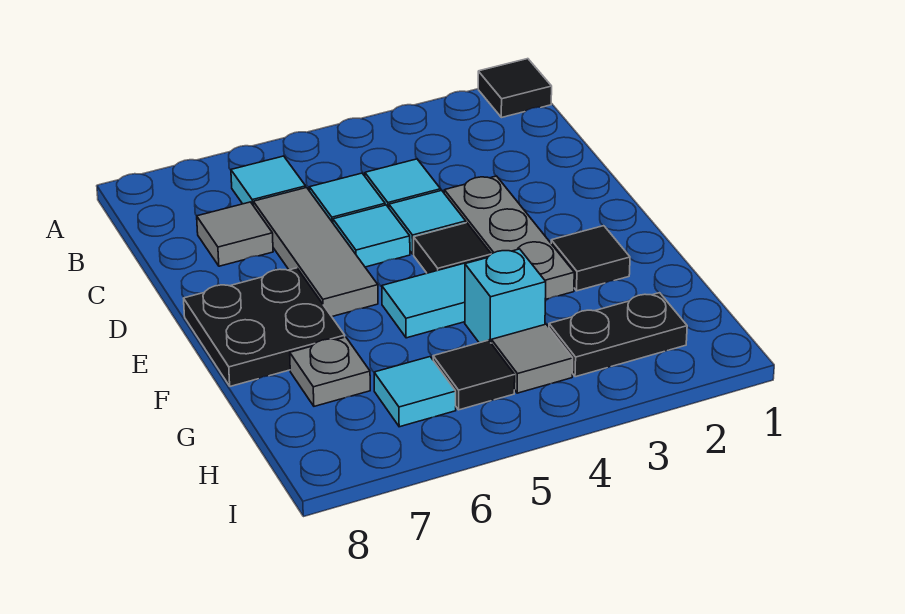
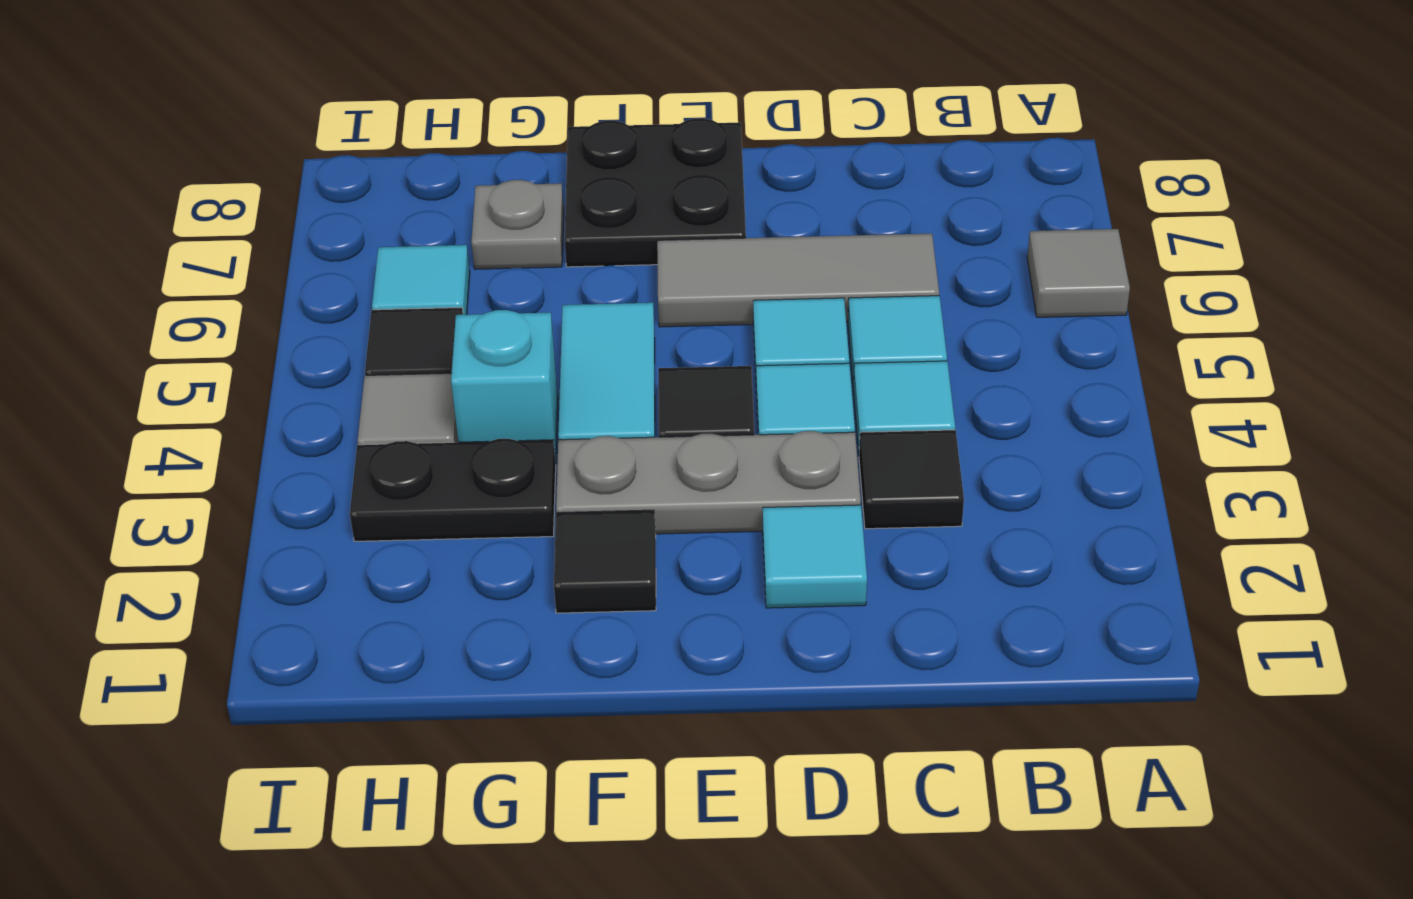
black 1x1 tile [478,59,552,118] -> black 1x1 tile moved to [859,430,964,529]
cyan 1x1 tile [231,156,306,206] -> cyan 1x1 tile moved to [763,505,867,608]
grey 1x1 tile [197,202,273,266] -> grey 1x1 tile moved to [1027,229,1130,317]
black 1x2 plate [549,293,687,377] -> black 1x2 plate turned to [350,439,556,541]

